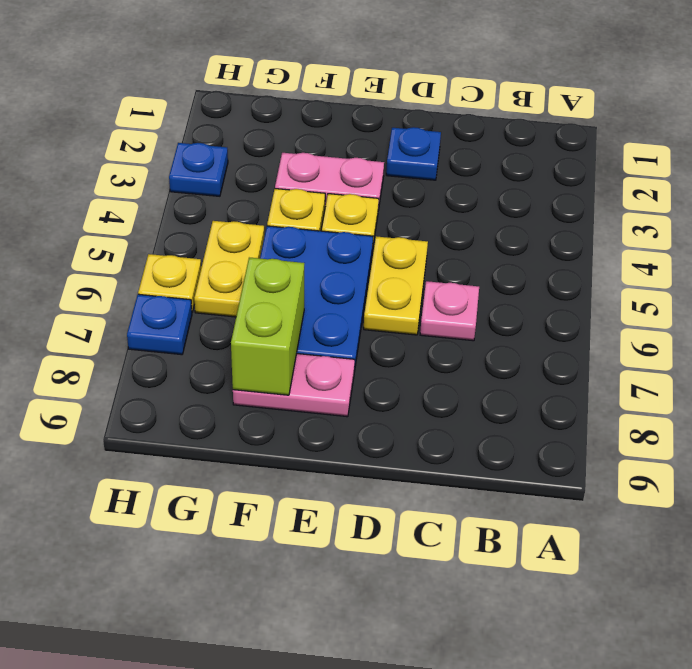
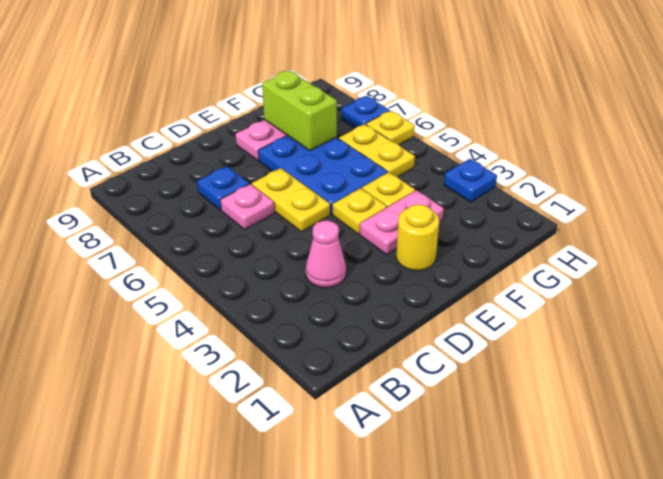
none -> pink 1x1 cone [306,221,346,288]
blue 1x1 plate [386,127,441,180] -> blue 1x1 plate moved to [197,166,249,210]
none -> yellow 1x1 round brick [396,204,439,271]

